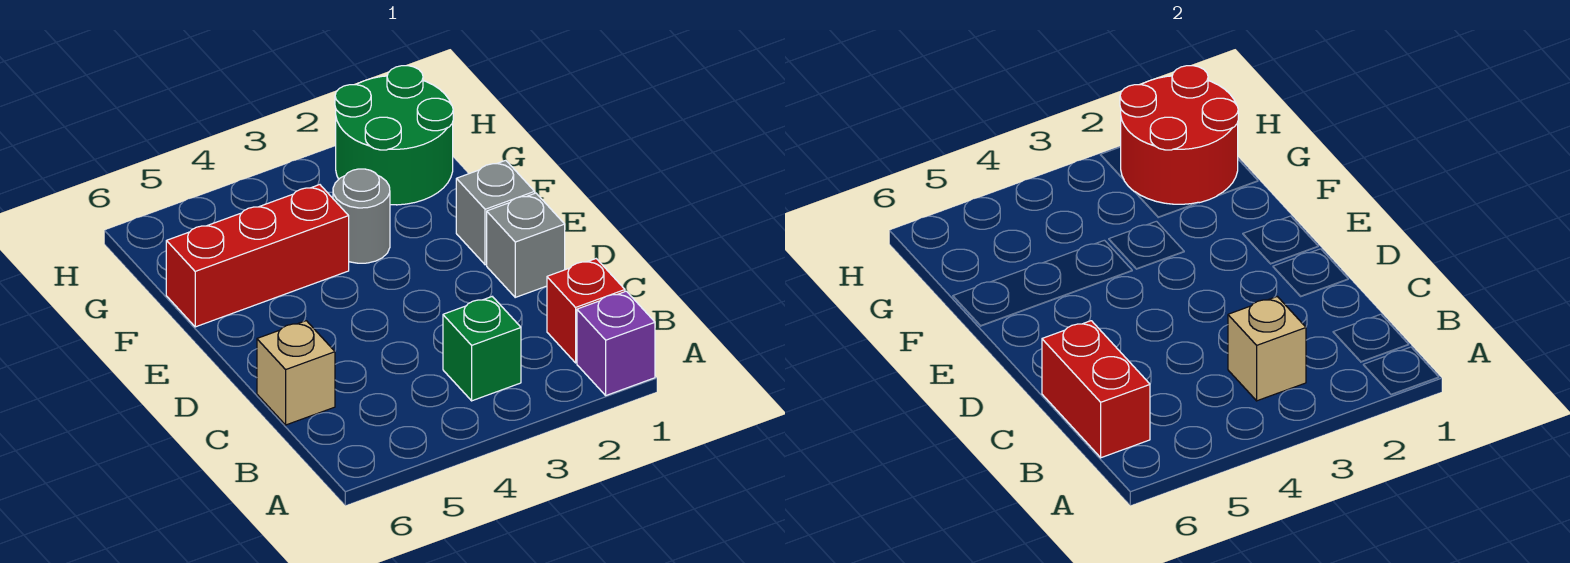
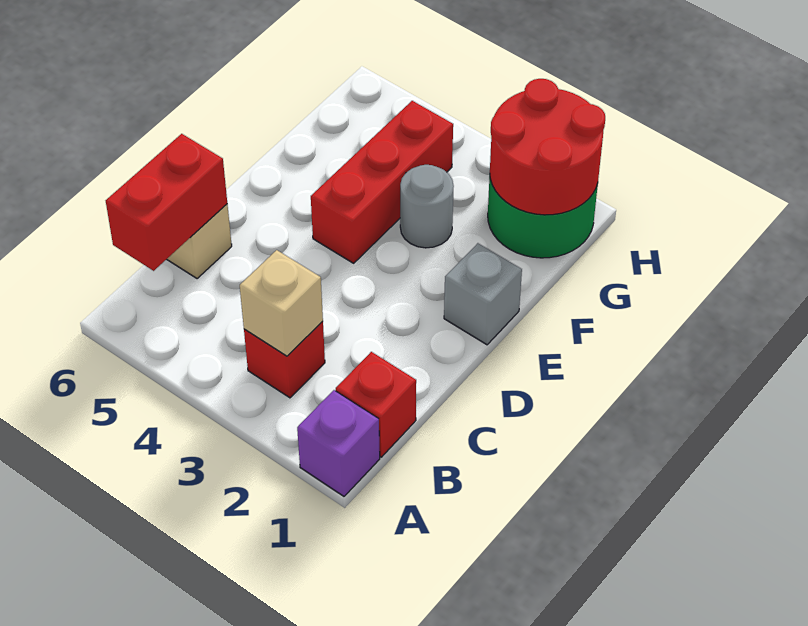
green 1x1 brick [443,297,521,401] -> red 1x1 brick [244,321,325,398]
grey 1x1 brick [487,193,565,297] -> none
red 1x3 brick [166,185,349,327] -> red 1x3 brick turned to [311,101,453,263]

